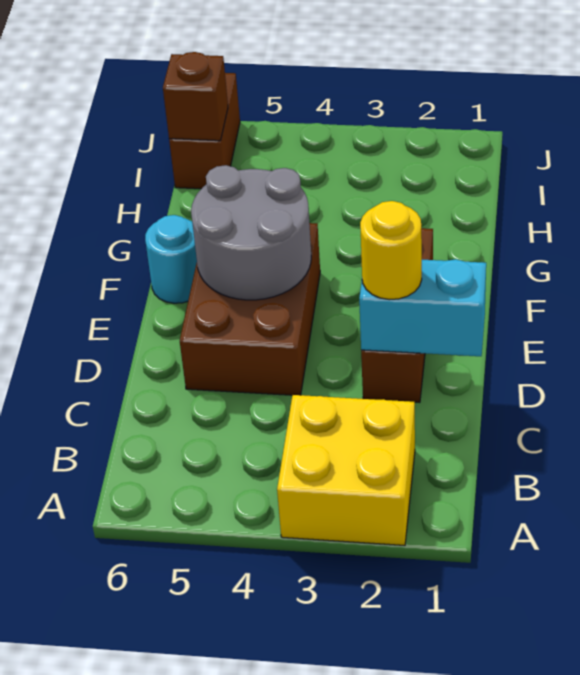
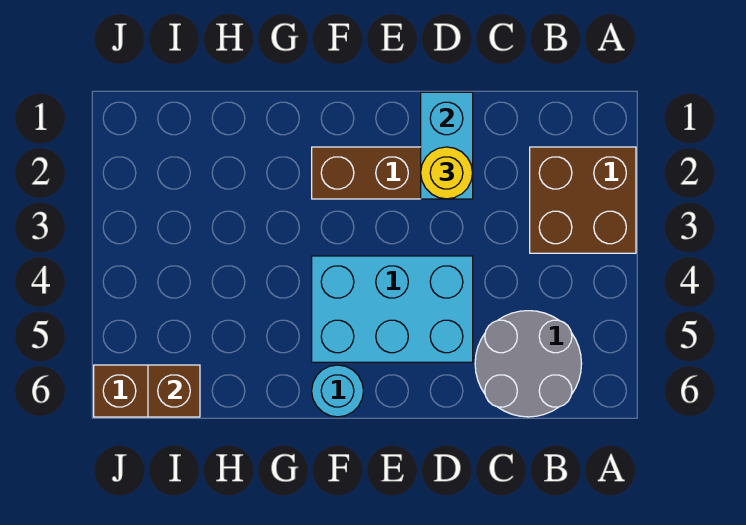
yellow 2x2 brick [277,395,415,545] -> brown 2x2 brick [530,147,636,253]
brown 2x3 brick [180,223,320,395] -> cyan 2x3 brick [312,256,473,362]
grey 2x2 round brick [191,165,311,300] -> grey 2x2 round brick moved to [475,311,582,417]

